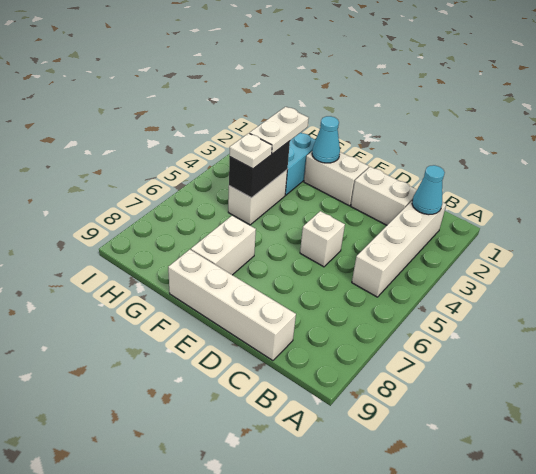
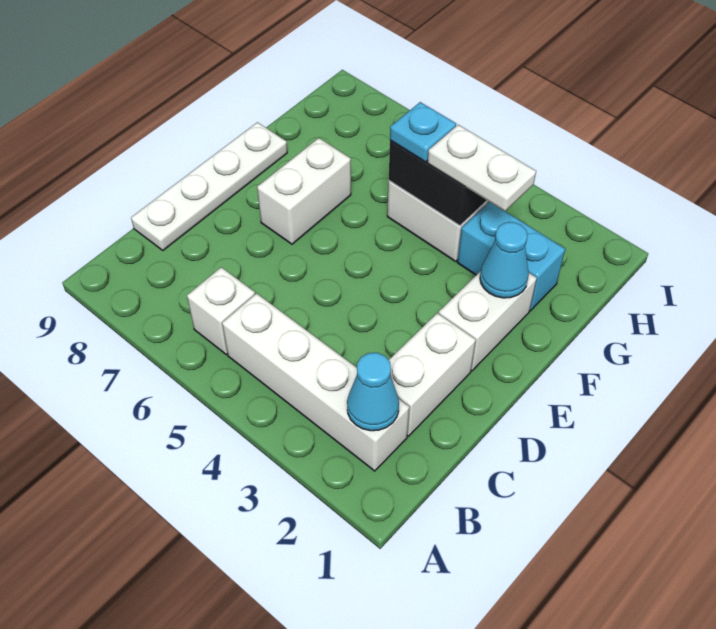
white 1x4 brick [168,250,296,361] -> white 1x4 plate [131,122,287,251]
white 1x1 brick [300,211,345,267] -> white 1x1 brick moved to [187,267,255,355]
white 1x2 brick [191,216,256,275] -> white 1x2 brick turned to [257,138,351,244]
white 1x1 plate [230,133,272,169] -> cyan 1x1 plate [390,102,456,162]

